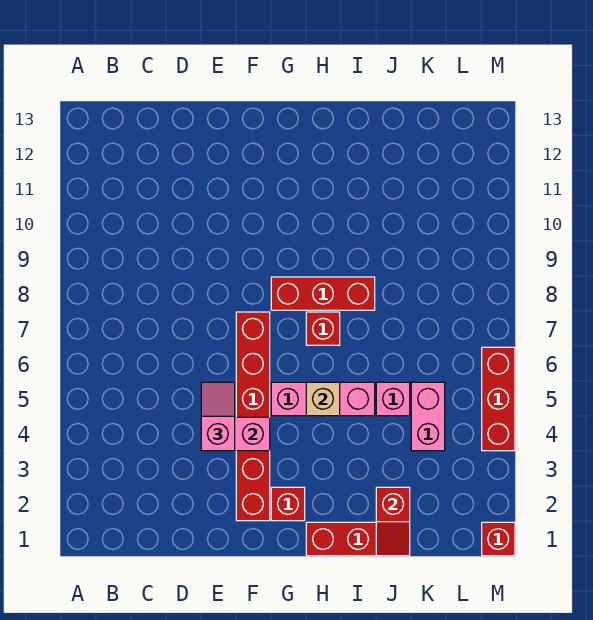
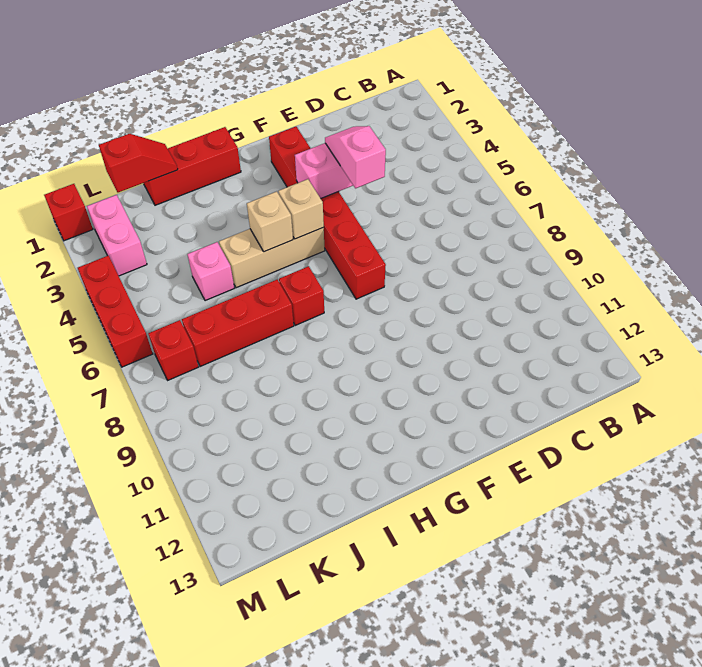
pink 1x2 slope [201,382,235,451] -> pink 1x2 slope turned to [325,126,386,188]
red 1x1 brick [271,487,305,521] -> red 1x1 brick moved to [148,320,198,380]
pink 1x3 brick [271,382,375,416] -> tan 1x3 brick [219,228,325,288]
none -> tan 1x1 brick [278,179,324,239]
red 1x3 brick [271,277,375,310] -> red 1x3 brick moved to [182,280,294,367]
red 1x2 slope [376,487,410,556] -> red 1x2 slope turned to [99,134,178,192]
pink 1x2 brick [411,382,445,451] -> pink 1x2 brick moved to [87,195,147,276]

